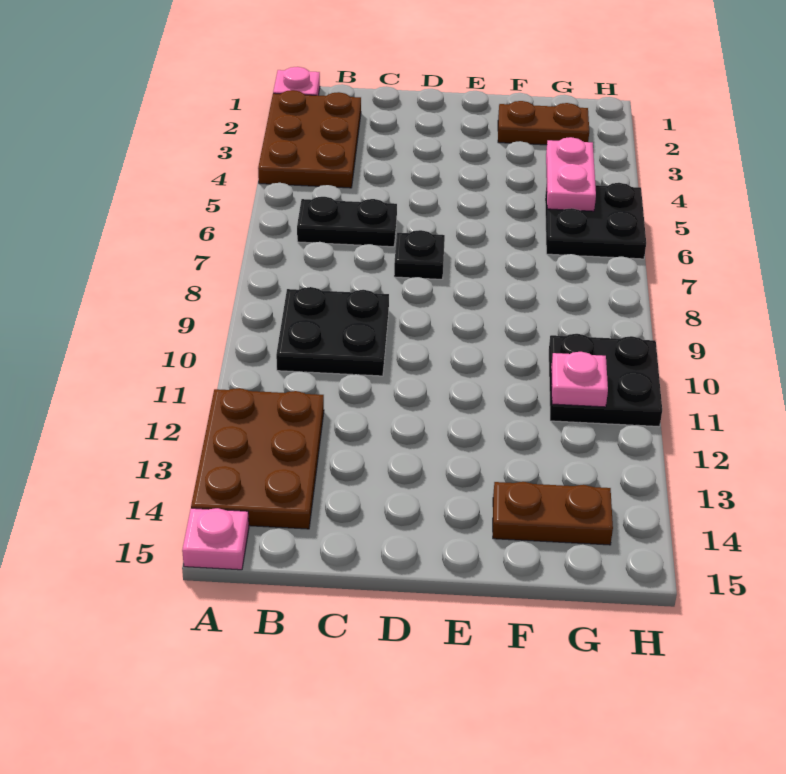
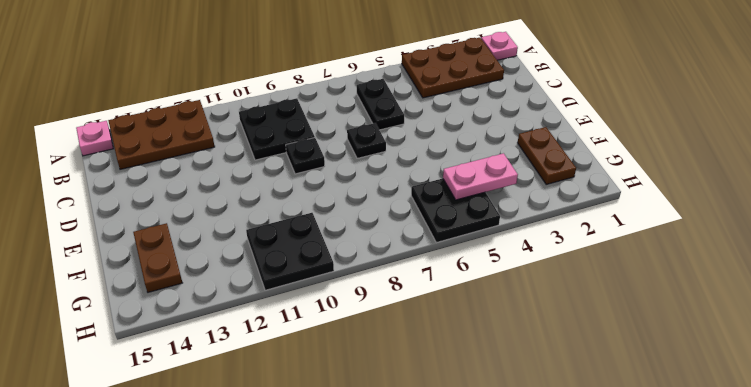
none -> black 1x1 plate [286,138,325,174]
pink 1x1 plate [551,352,608,407] -> none

